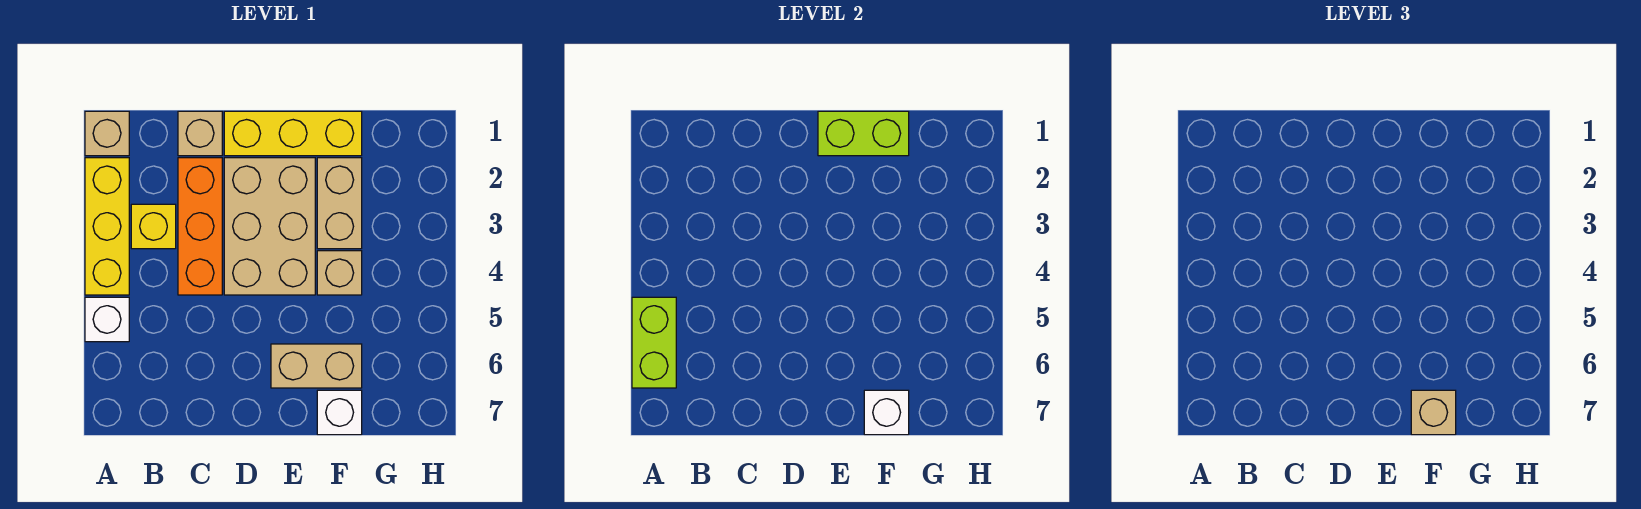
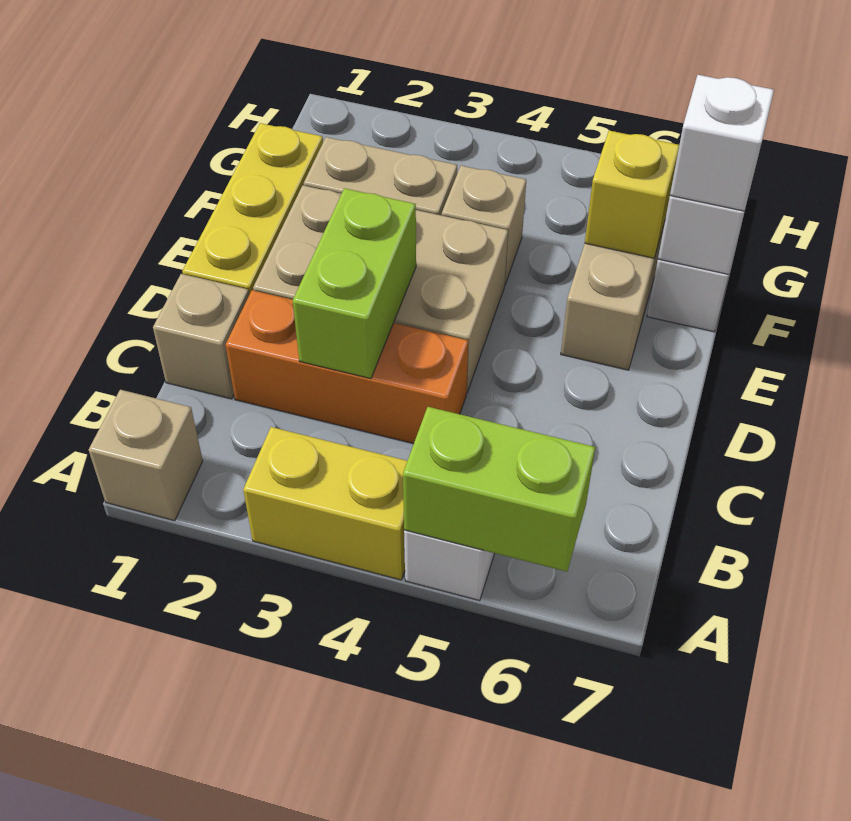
yellow 1x3 brick [85,158,129,295] -> yellow 1x2 brick [243,427,407,580]
yellow 1x1 brick [131,204,176,249] -> yellow 1x1 brick moved to [585,131,679,258]
lime 1x2 brick [818,111,909,156] -> lime 1x2 brick moved to [293,188,416,379]
tan 1x1 brick [1411,390,1456,435] -> white 1x1 brick [670,75,774,211]

